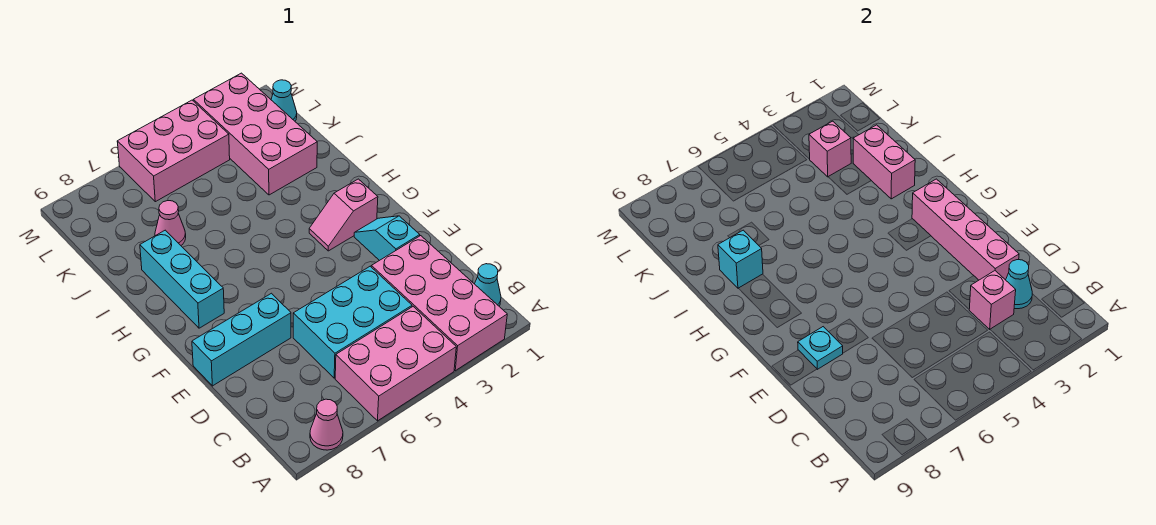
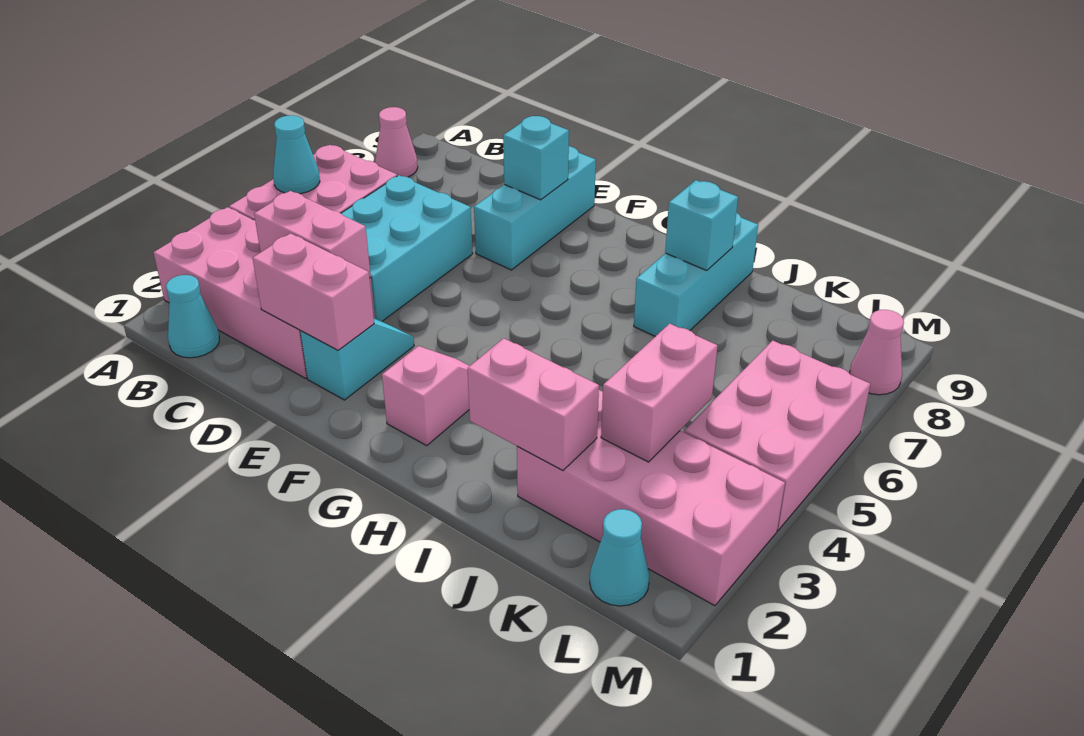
cyan 1x1 cone [1006,260,1032,309] -> cyan 1x1 cone moved to [273,115,320,194]
pink 1x1 brick [969,271,1016,329] -> pink 1x2 brick [254,191,371,278]
pink 1x4 brick [912,179,1019,280] -> pink 1x2 brick [253,233,374,350]
cyan 1x2 slope [354,216,420,261] -> cyan 1x2 slope turned to [300,318,414,400]
cyan 1x1 plate [798,327,843,369] -> cyan 1x1 brick [503,116,569,200]
cyan 1x3 brick [140,230,224,328] -> cyan 1x3 brick turned to [634,213,758,336]
pink 1x1 cone [155,201,186,245] -> pink 1x1 cone moved to [850,310,904,395]
pink 1x1 brick [809,121,851,177] -> pink 1x2 brick [601,324,718,462]

